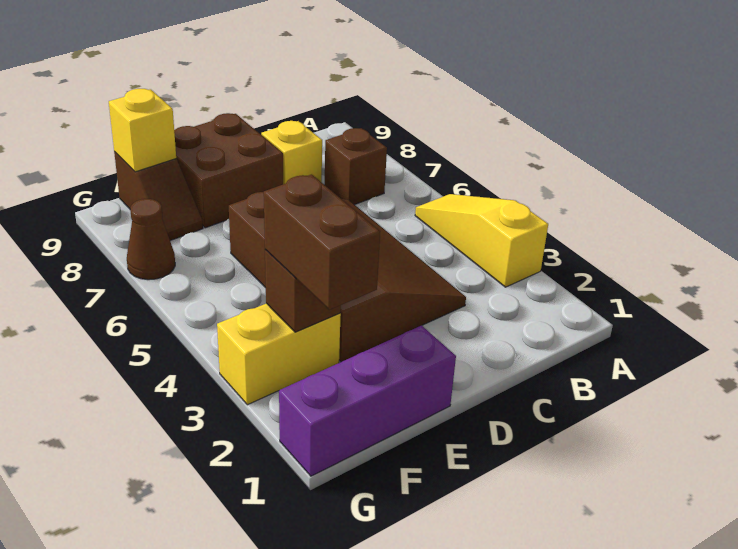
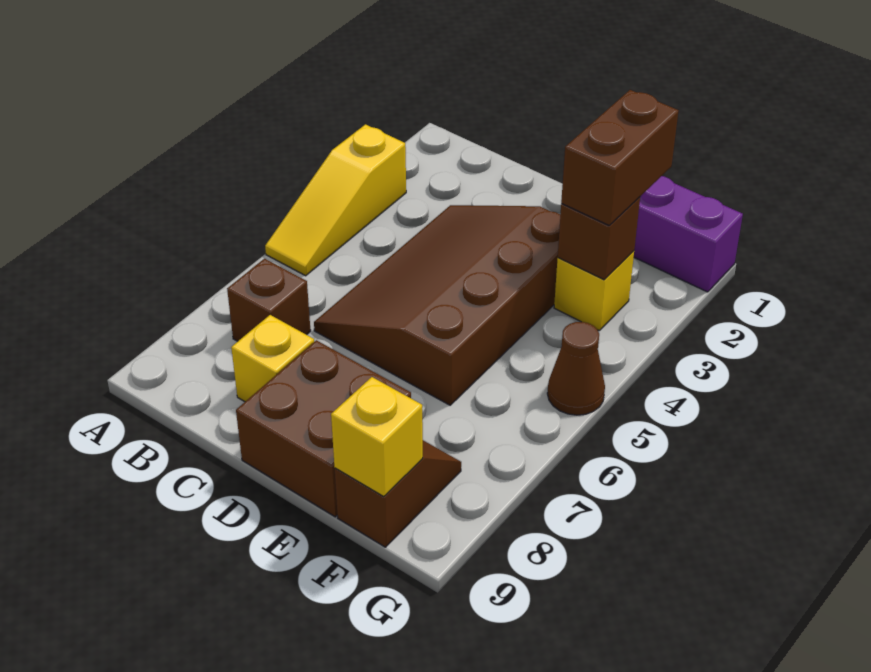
yellow 1x2 brick [217,303,341,405] -> yellow 1x1 brick [554,251,634,330]
brown 1x1 cone [127,199,175,280] -> brown 1x1 cone moved to [547,322,605,415]

